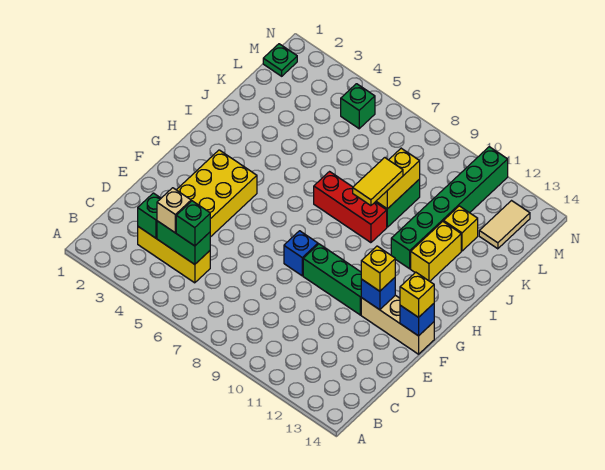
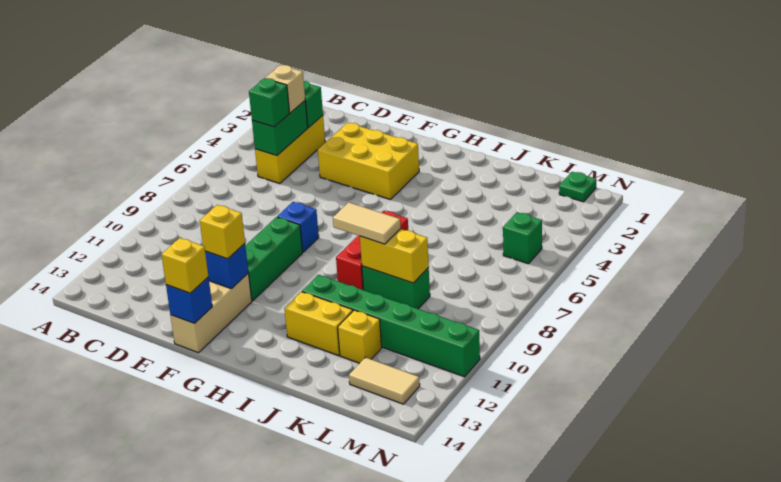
yellow 1x2 tile [353,158,403,206] -> tan 1x2 tile [333,202,401,244]

